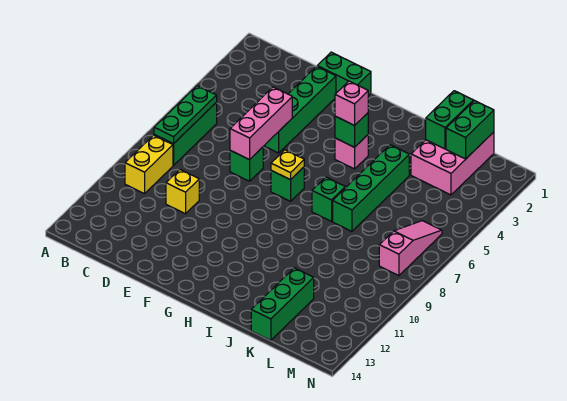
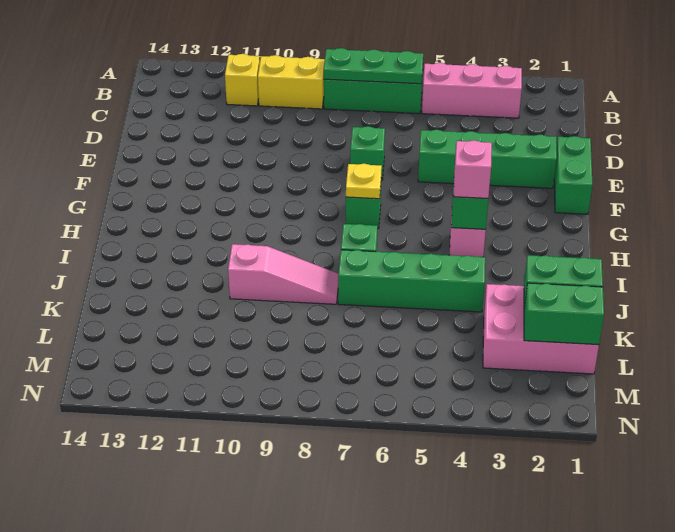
yellow 1x1 brick [166,170,199,214] -> yellow 1x1 brick moved to [225,54,260,106]
pink 1x3 brick [230,87,292,160] -> pink 1x3 brick moved to [422,63,522,118]
green 1x3 brick [251,268,314,340] -> none
pink 1x3 slope [379,221,442,276] -> pink 1x3 slope moved to [228,244,338,304]

